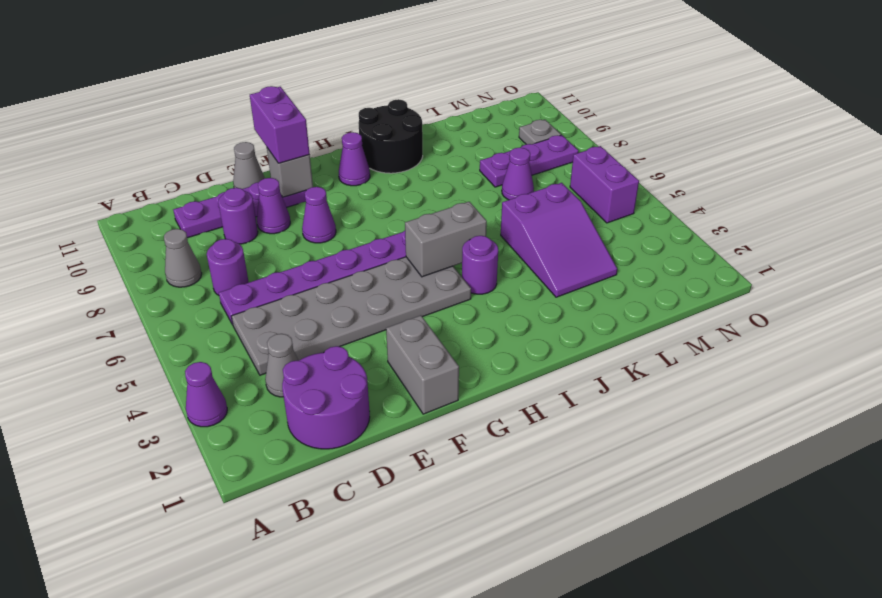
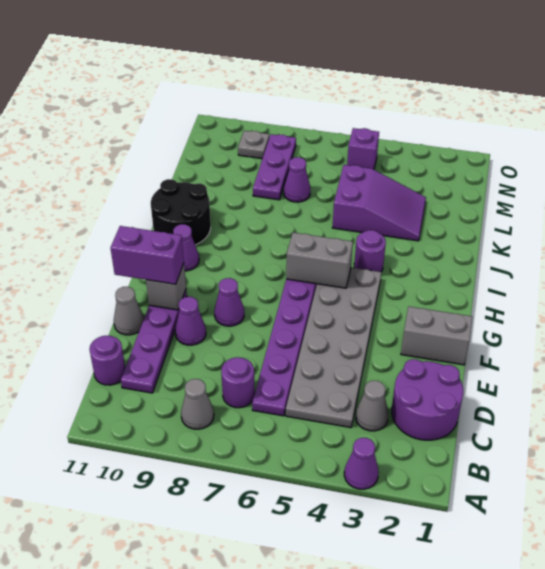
purple 1x1 round brick [218,188,258,244] -> purple 1x1 round brick moved to [89,336,125,385]
grey 1x2 brick [405,202,487,277] -> grey 1x2 brick turned to [286,233,353,288]
purple 1x2 brick [570,146,639,223] -> purple 1x1 brick [347,128,379,169]

